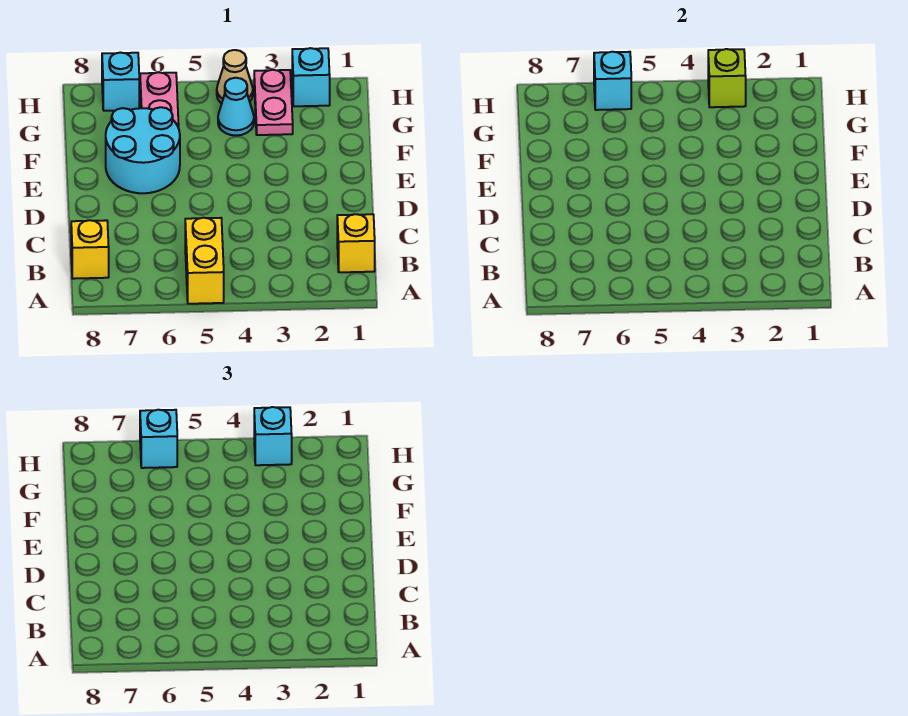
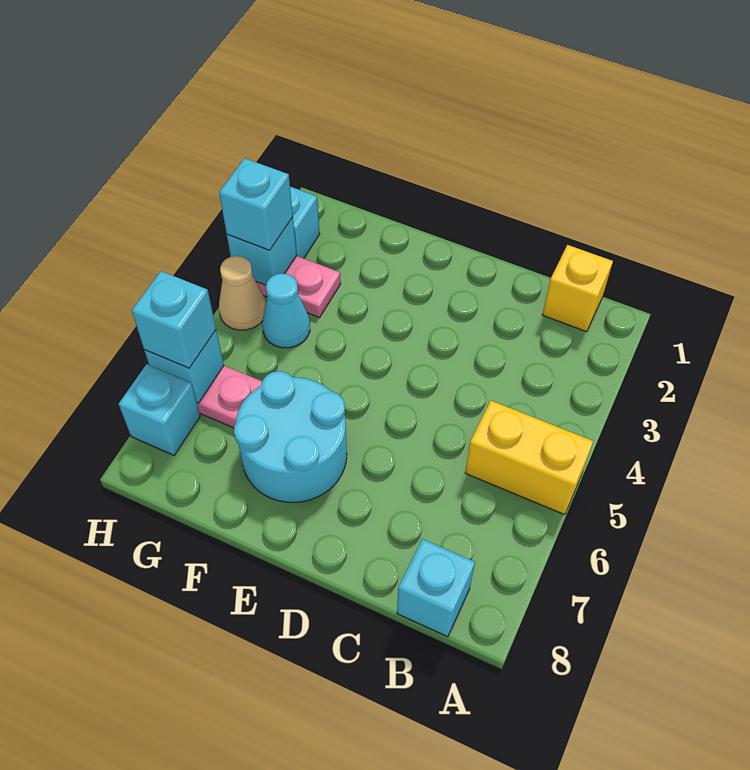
yellow 1x1 brick [71,220,109,279] -> cyan 1x1 brick [397,539,475,637]
lime 1x1 brick [708,49,746,107] -> cyan 1x1 brick [227,217,297,285]

